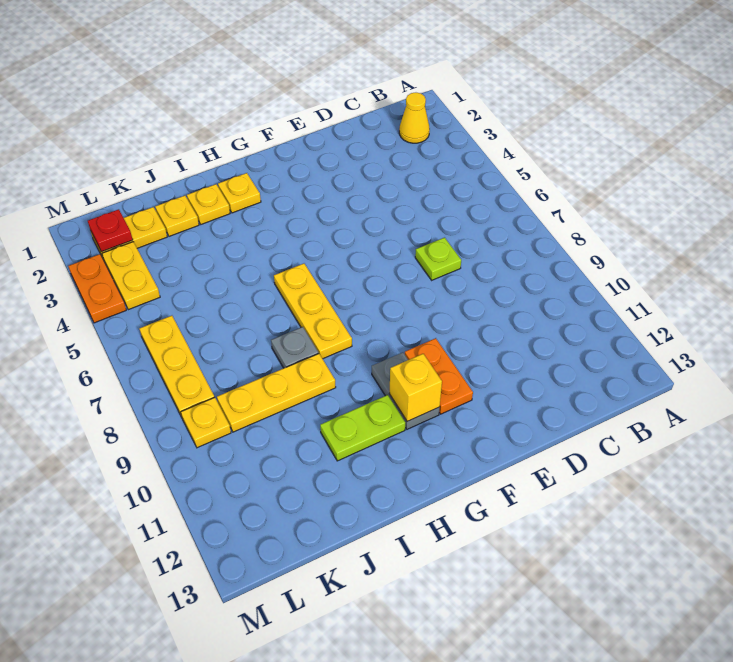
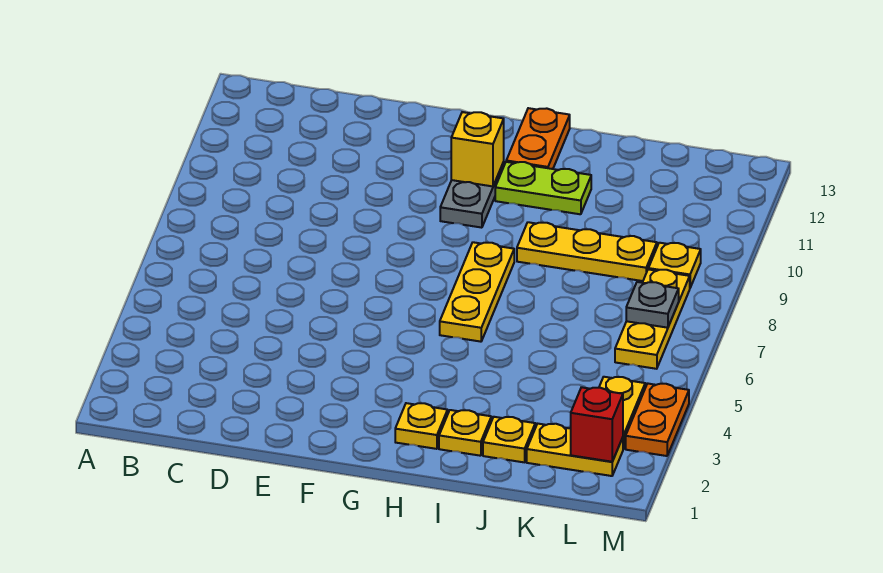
yellow 1x1 cone [399,93,430,143] -> none
lime 1x1 plate [415,238,461,280] -> none
orange 1x2 plate [405,338,473,414] -> orange 1x2 plate moved to [506,108,570,169]
grey 1x1 plate [271,327,319,368] -> grey 1x1 plate moved to [626,282,679,328]
red 1x1 plate [88,209,133,252] -> red 1x1 brick [571,387,623,462]

